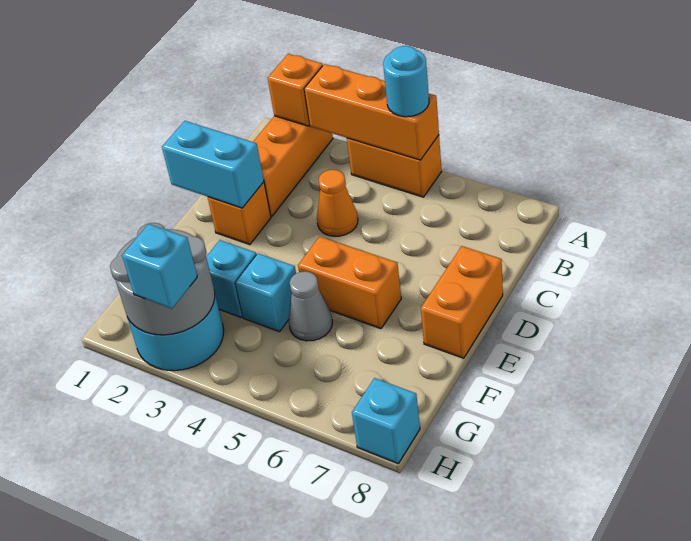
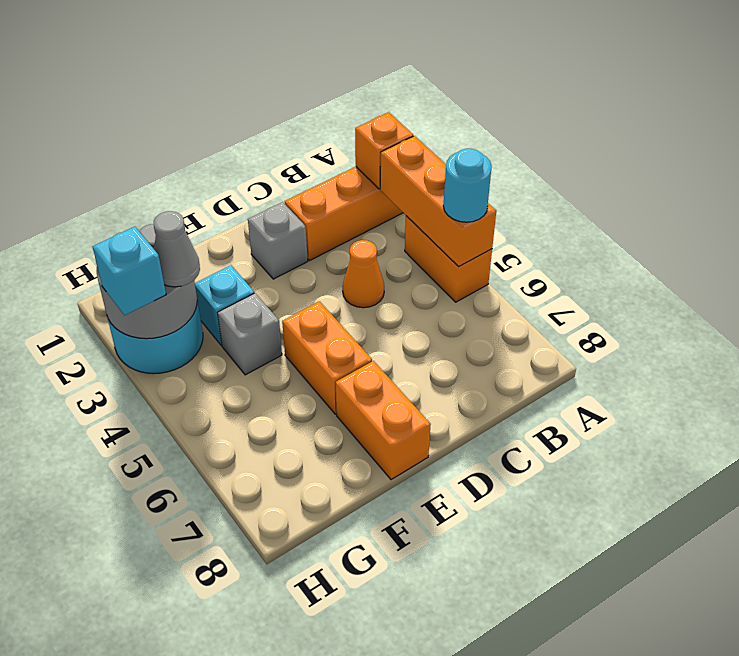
cyan 1x2 brick [162,121,264,208] -> none
orange 1x1 brick [208,182,271,245] -> grey 1x1 brick [248,202,308,279]
orange 1x2 brick [421,246,503,358] -> orange 1x2 brick turned to [335,361,431,480]
cyan 1x1 brick [235,253,296,332] -> grey 1x1 brick [218,293,282,375]
grey 1x1 cone [288,271,332,341] -> grey 1x1 cone moved to [154,211,200,287]
cyan 1x1 brick [352,378,420,463] -> none

